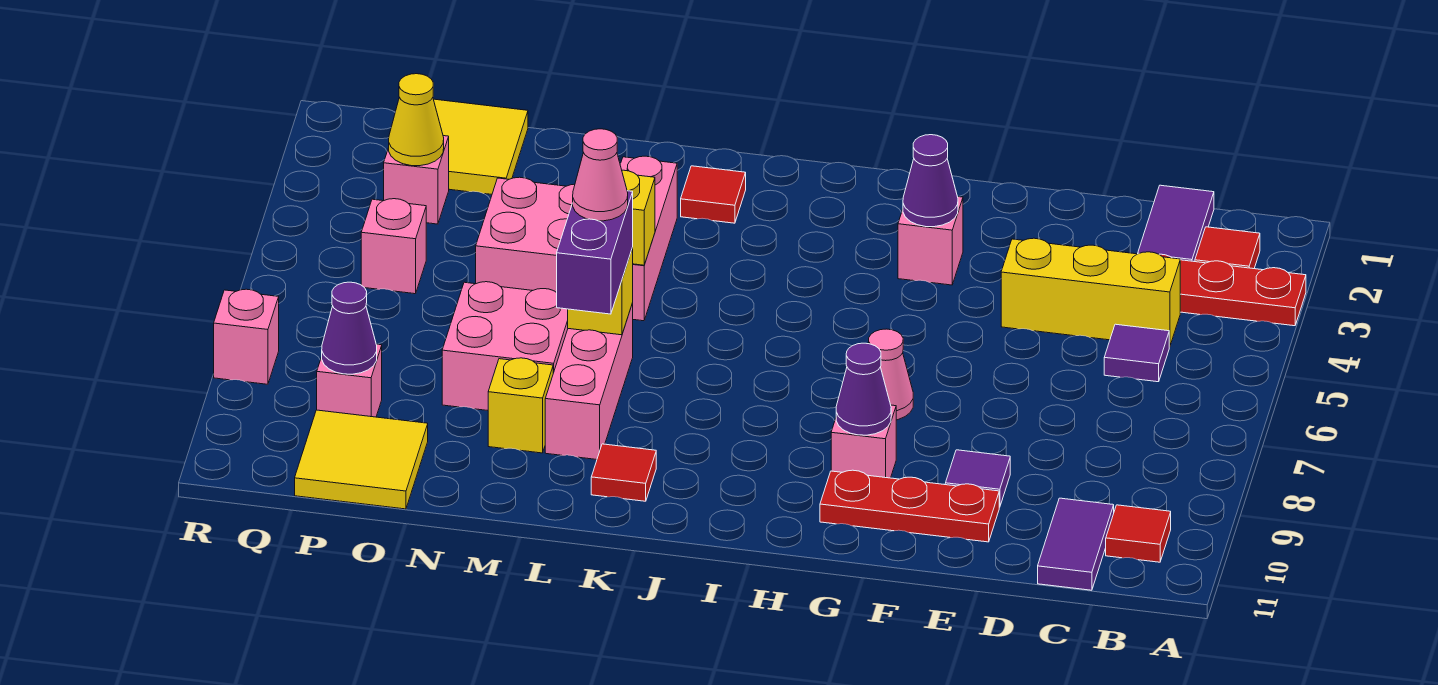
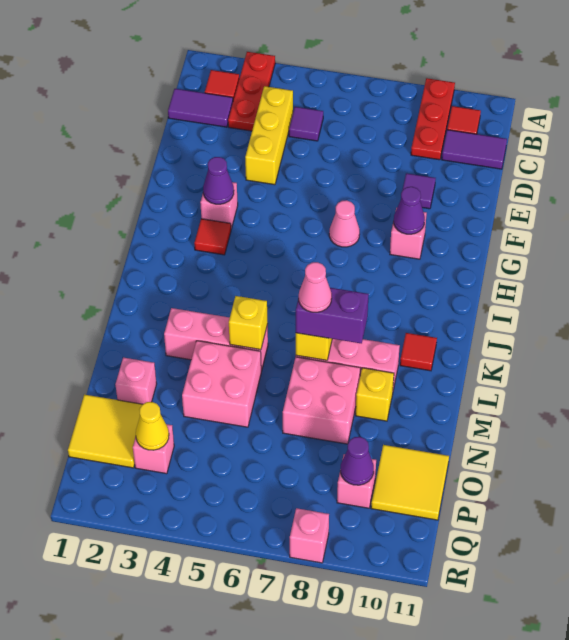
red 1x3 plate [820,470,999,542] -> red 1x3 plate moved to [411,78,455,160]
red 1x1 tile [681,166,746,223] -> red 1x1 tile moved to [194,219,231,255]
pink 1x1 brick [361,199,426,294] -> pink 1x1 brick moved to [115,358,157,404]

